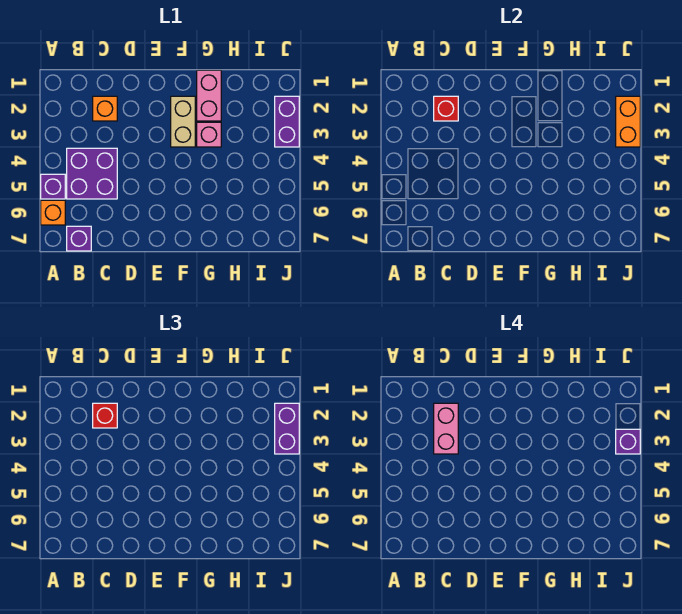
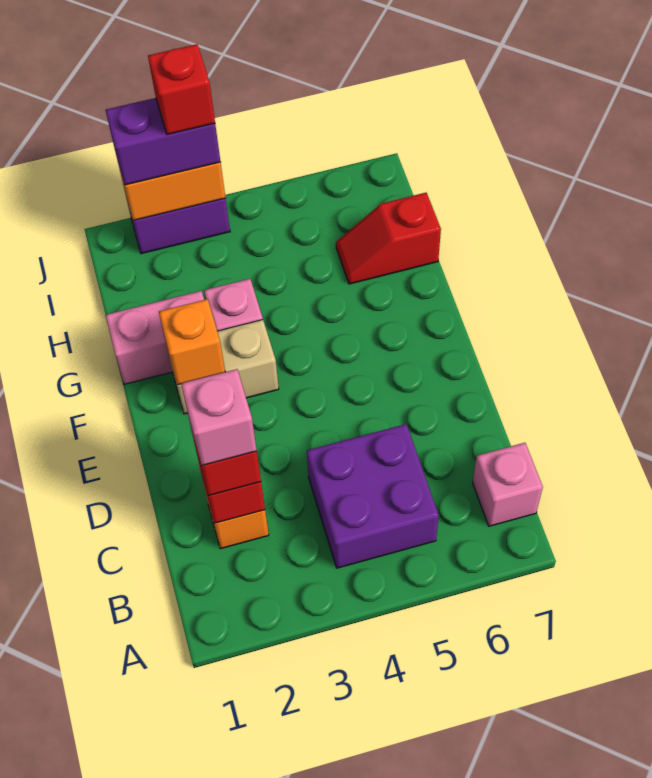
purple 1x1 brick [41,174,65,199] -> none
orange 1x1 brick [41,200,65,225] -> orange 1x1 brick moved to [159,299,225,385]
purple 1x1 brick [67,226,91,251] -> pink 1x1 brick [473,443,543,526]
pink 1x2 brick [434,403,458,454] -> pink 1x1 brick [181,369,257,466]
none -> red 1x2 slope [336,193,441,284]
purple 1x1 brick [616,429,640,454] -> red 1x1 brick [148,44,215,135]

